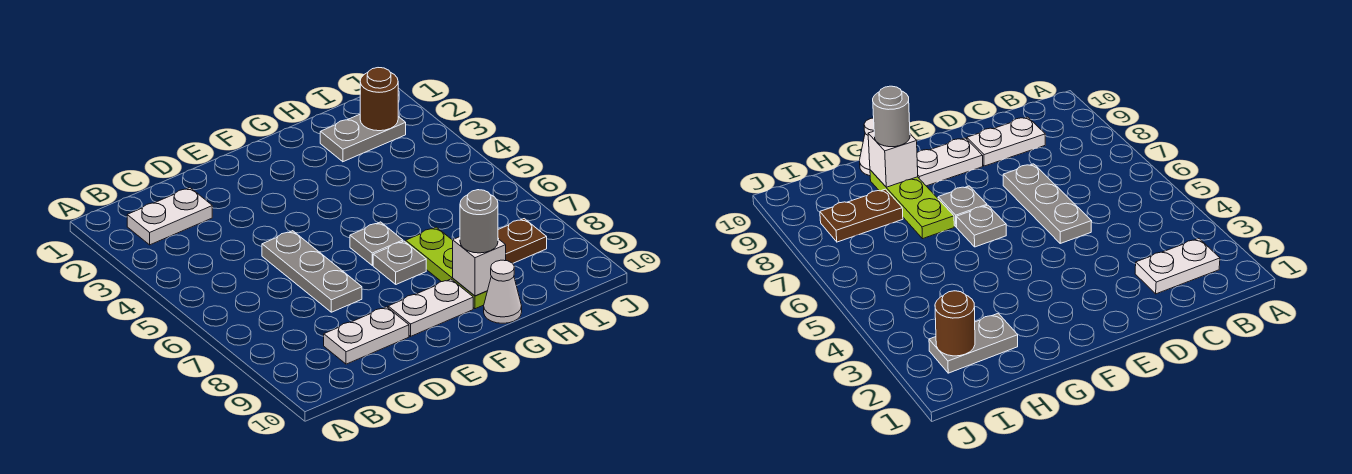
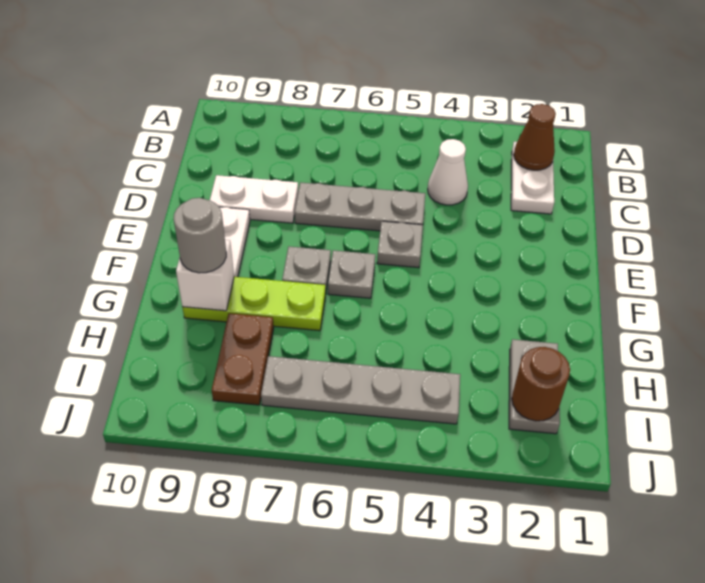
none -> brown 1x1 cone [514,104,556,170]
white 1x2 plate [324,307,409,364] -> white 1x2 plate turned to [210,175,298,223]
none -> grey 1x1 plate [377,221,423,268]
white 1x1 cone [484,260,522,323] -> white 1x1 cone moved to [428,139,468,205]
none -> grey 1x4 plate [261,356,460,424]

